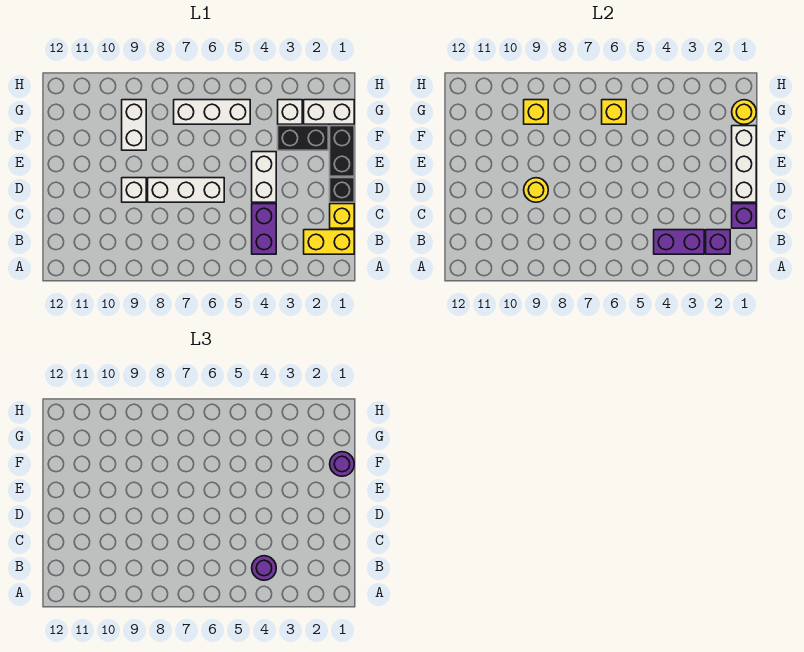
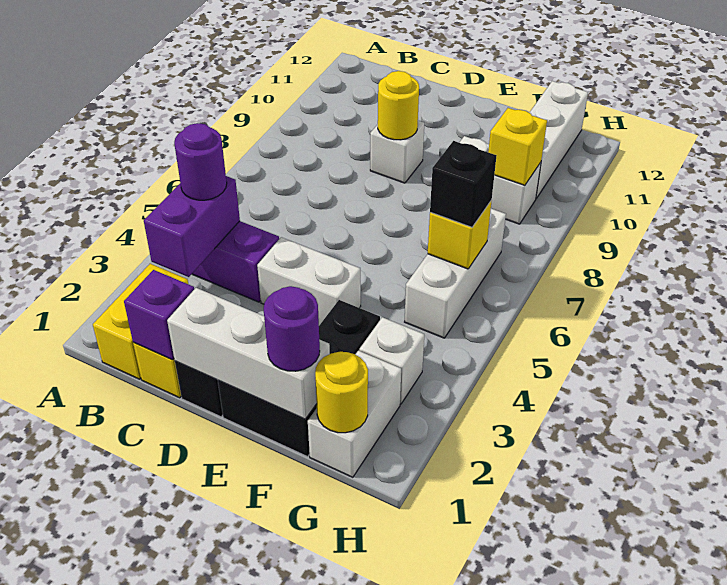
purple 1x1 brick [706,230,730,254] -> none
white 1x3 brick [148,178,224,202] -> white 1x3 brick moved to [529,81,588,198]
none -> black 1x1 brick [430,141,496,227]

